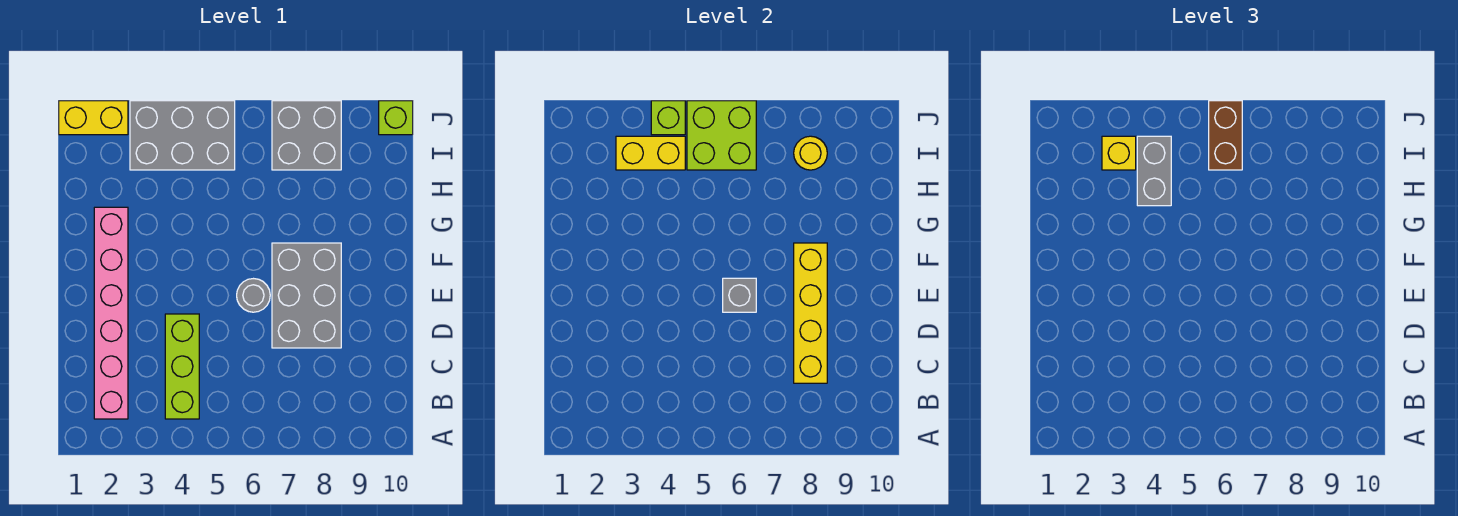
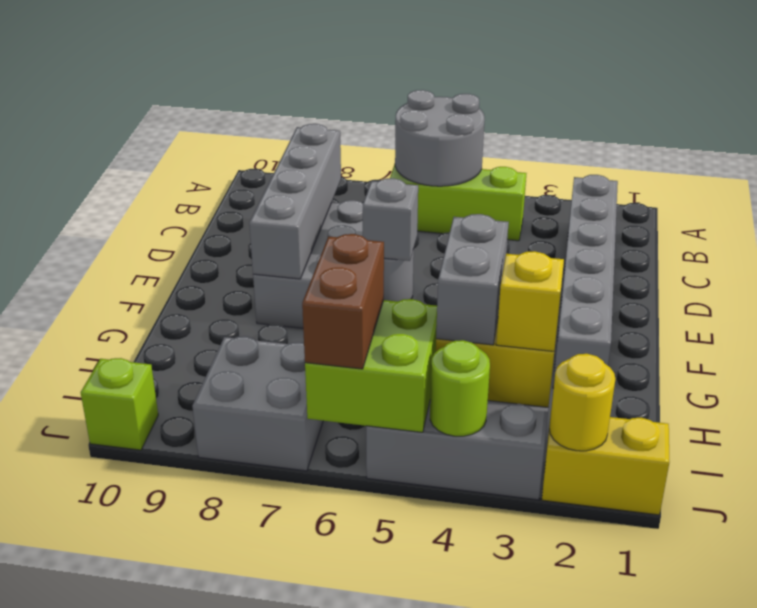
none -> grey 2x2 round brick [395,90,485,186]
pink 1x6 brick [94,207,128,419] -> grey 1x6 brick [553,175,618,388]
lime 1x3 brick [165,314,199,419] -> lime 1x3 brick turned to [390,165,526,241]
yellow 1x4 brick [794,243,827,383] -> grey 1x4 brick [249,124,341,279]
yellow 1x1 round brick [794,136,827,170] -> yellow 1x1 round brick moved to [549,354,615,451]
lime 1x1 brick [651,101,685,135] -> lime 1x1 round brick [430,340,490,436]

